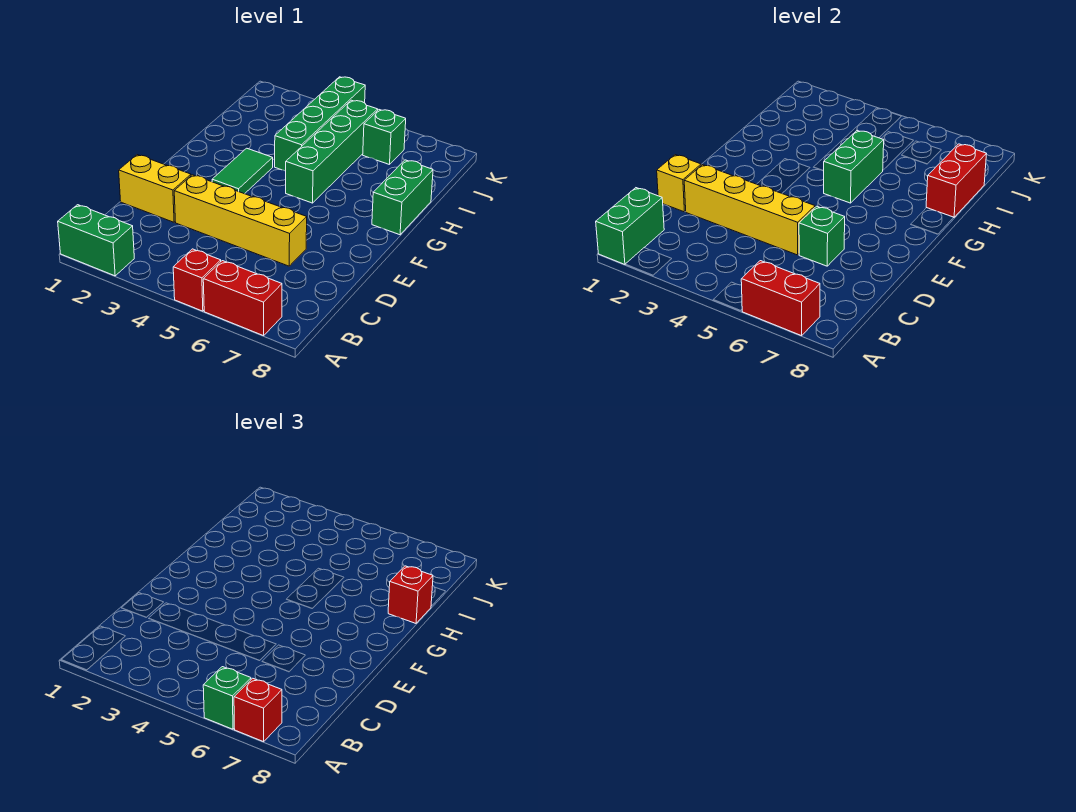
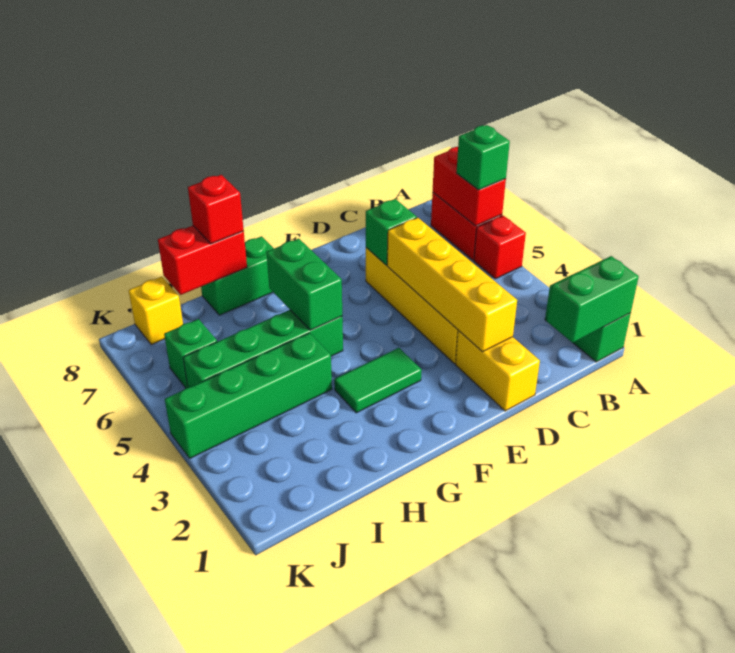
red 1x1 brick [234,678,282,742] -> none
yellow 1x1 brick [657,155,701,212] -> yellow 1x1 brick moved to [129,277,183,345]
green 1x2 brick [824,131,884,203] -> green 1x2 brick turned to [267,239,342,330]

